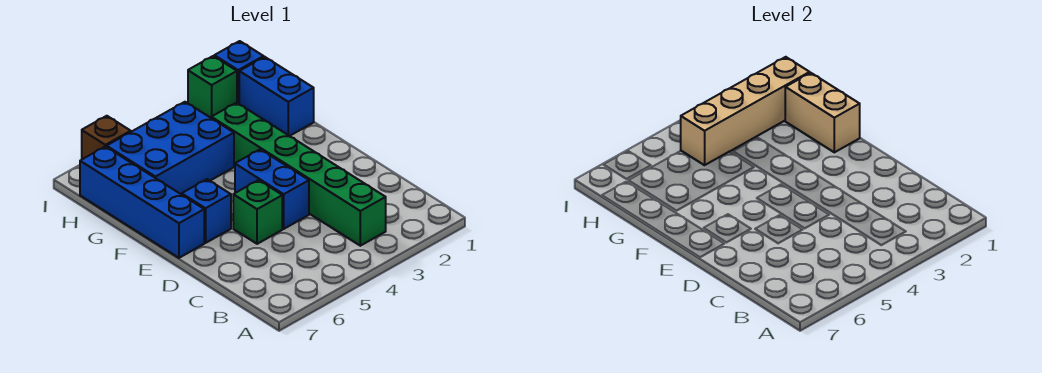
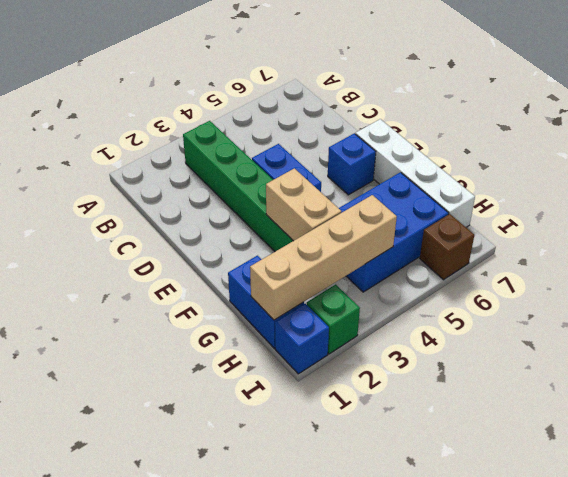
green 1x1 brick [233,180,282,244] -> none
blue 1x4 brick [80,147,204,258] -> white 1x4 brick [356,119,475,227]
tan 1x2 brick [785,73,860,152] -> tan 1x2 brick moved to [266,168,342,241]

